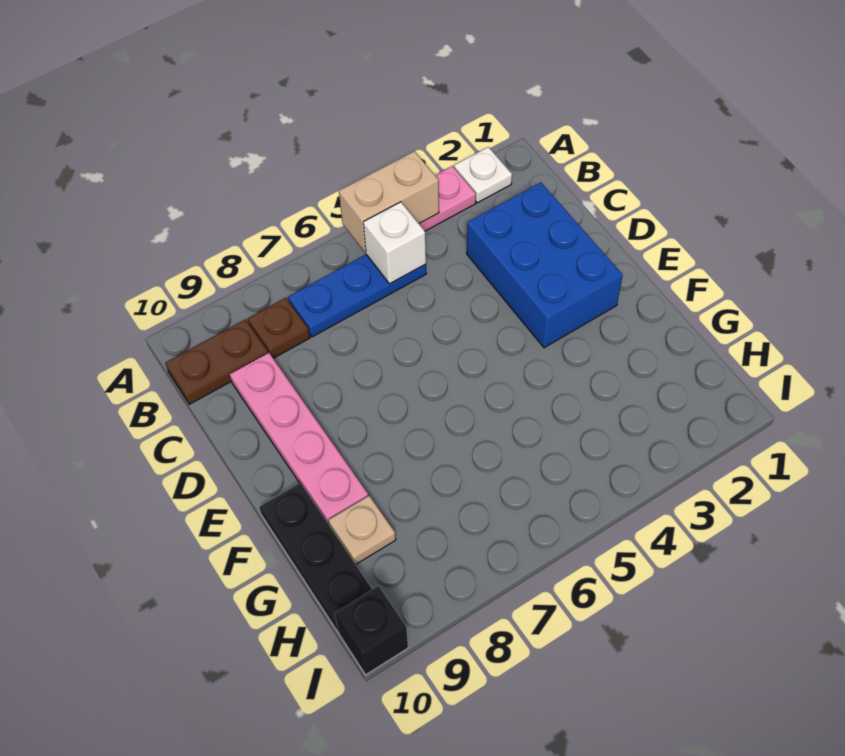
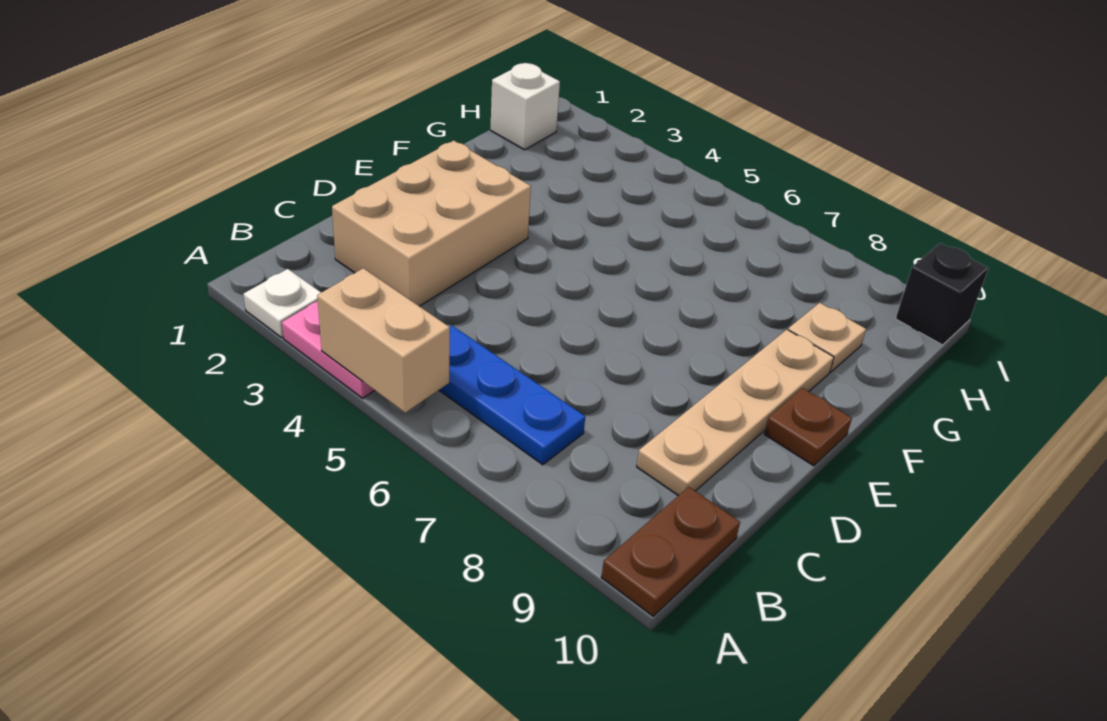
white 1x1 brick [363,202,426,284] -> white 1x1 brick moved to [490,63,560,150]
brown 1x1 plate [248,298,310,358] -> brown 1x1 plate moved to [764,388,852,466]
brown 1x2 plate [165,320,268,404] -> brown 1x2 plate turned to [601,487,740,616]
blue 2x3 brick [467,182,623,348] -> tan 2x3 brick [332,141,531,306]
pink 1x4 plate [230,353,368,524] -> tan 1x4 plate [637,330,834,496]
black 1x3 plate [259,483,372,632] -> none

